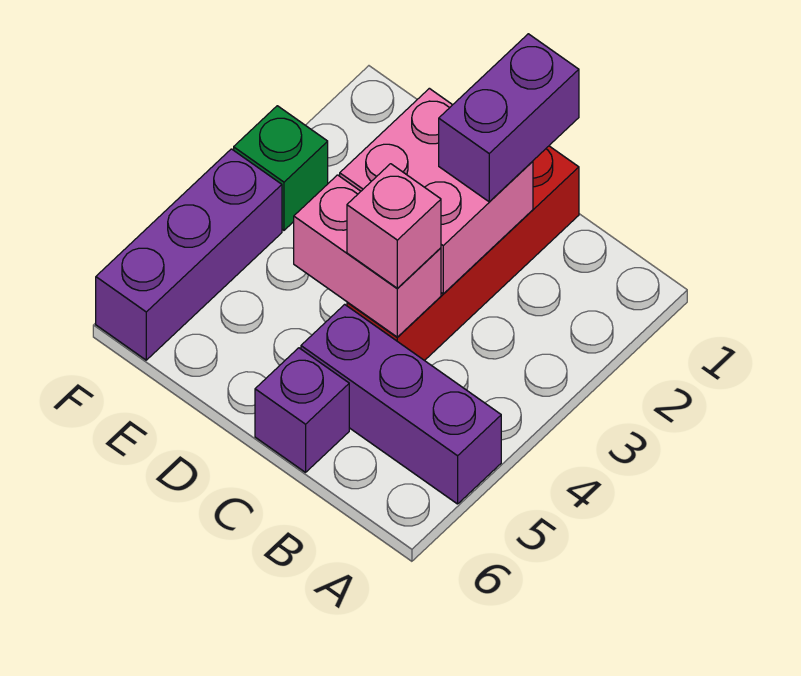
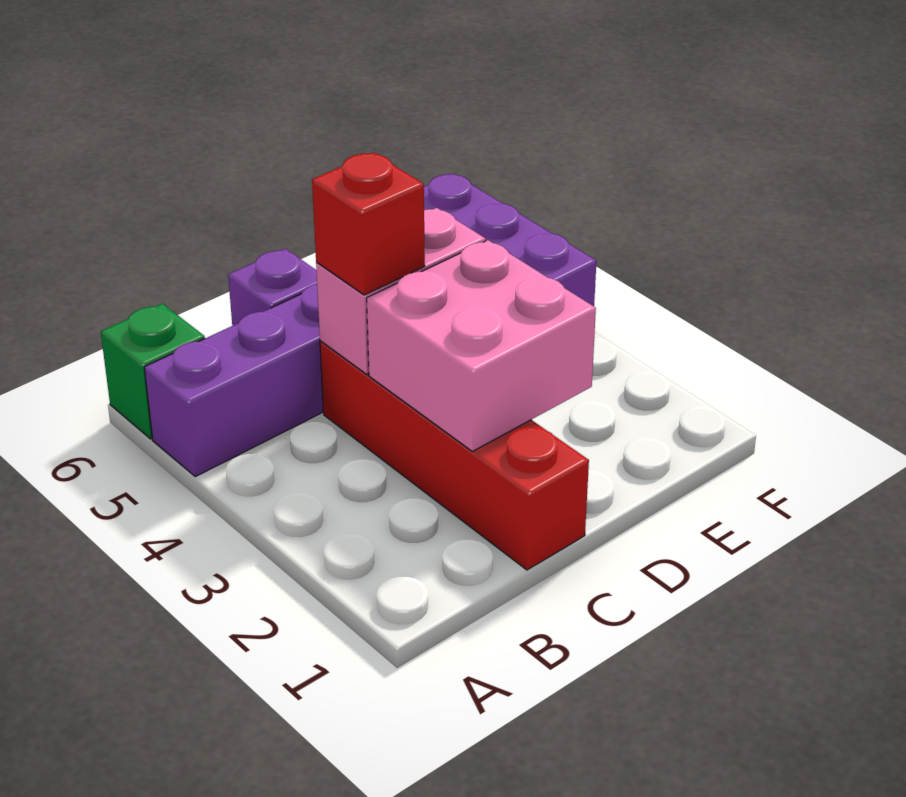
purple 1x2 brick [439,34,579,202] -> none
pink 1x1 brick [347,164,441,288] -> red 1x1 brick [312,153,425,295]
green 1x1 brick [234,106,328,230] -> green 1x1 brick moved to [101,304,205,439]

